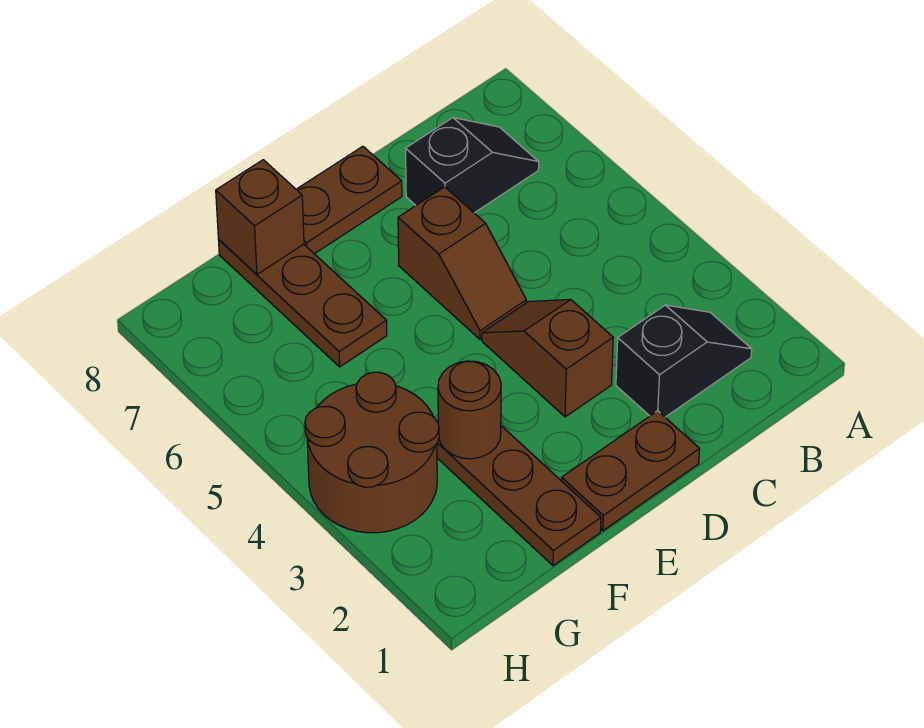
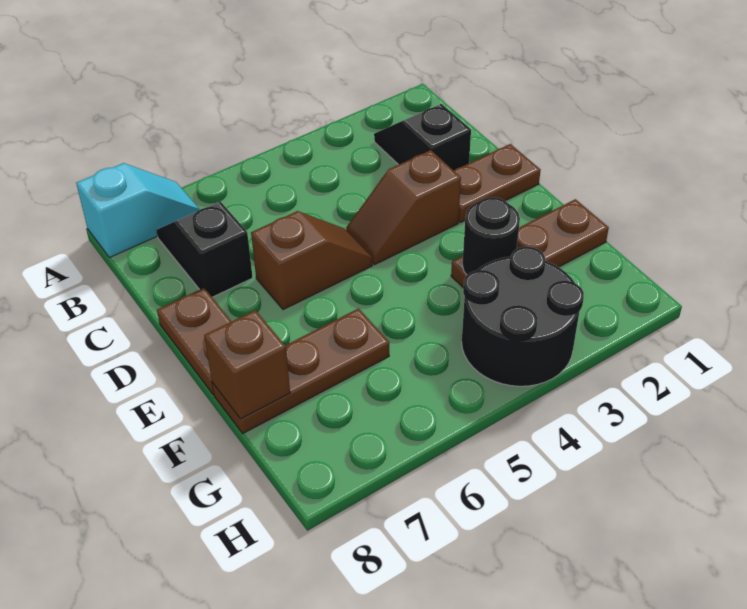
none -> cyan 1x2 slope [76,163,199,258]
brown 1x2 plate [561,411,700,531] -> brown 1x2 plate turned to [454,144,541,223]
brown 1x1 round brick [438,361,501,459] -> black 1x1 round brick [462,197,520,275]
brown 2x2 round brick [305,372,439,533] -> black 2x2 round brick [462,247,584,386]

